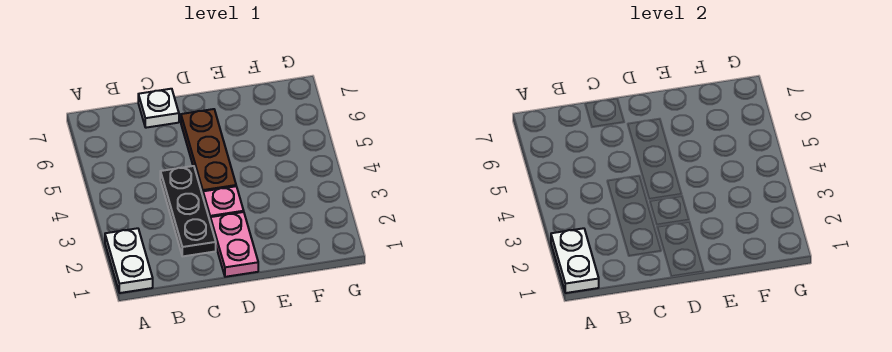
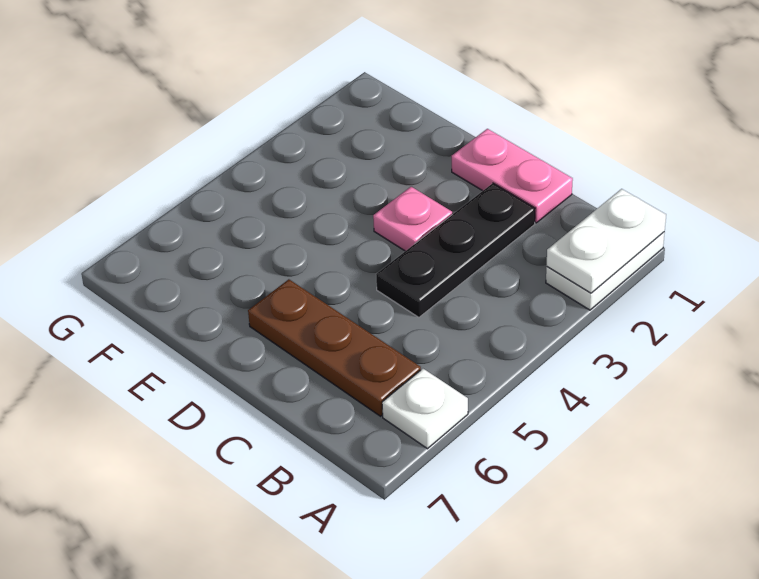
white 1x1 plate [138,89,179,128] -> white 1x1 plate moved to [382,369,468,449]
pink 1x2 plate [210,212,258,277] -> pink 1x2 plate turned to [452,129,573,223]
brown 1x3 plate [181,109,236,195] -> brown 1x3 plate turned to [248,279,421,416]

